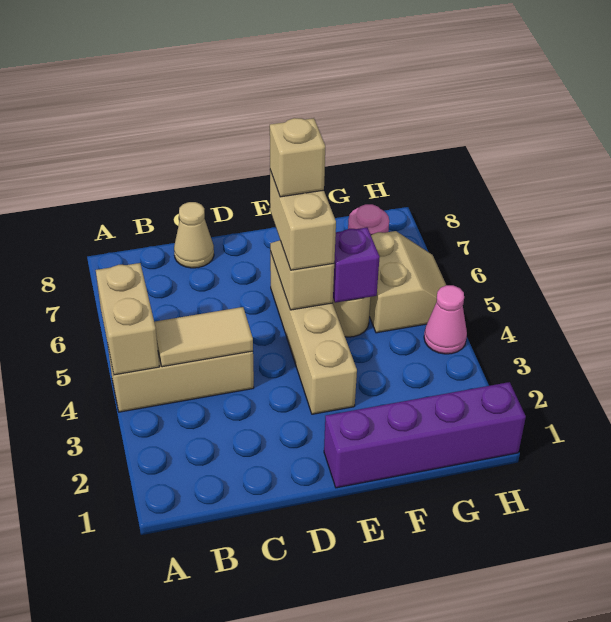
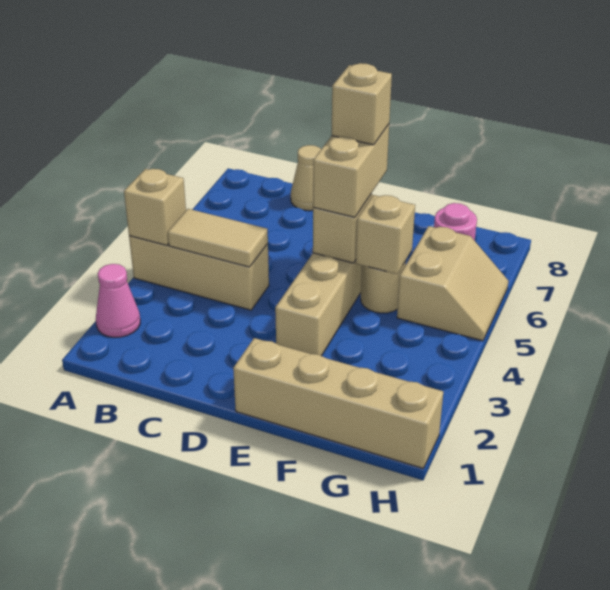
tan 1x2 brick [96,263,159,375] -> tan 1x1 brick [124,169,186,245]
purple 1x4 brick [324,382,526,488] -> tan 1x4 brick [233,338,443,469]
purple 1x1 brick [333,227,380,303] -> tan 1x1 brick [356,195,415,274]
pink 1x1 cone [424,285,467,354] -> pink 1x1 cone moved to [96,264,140,337]

